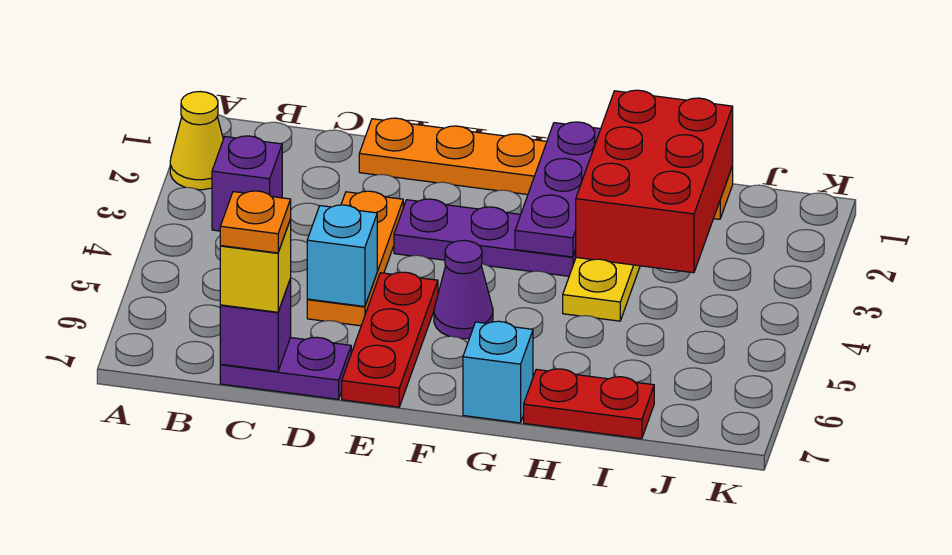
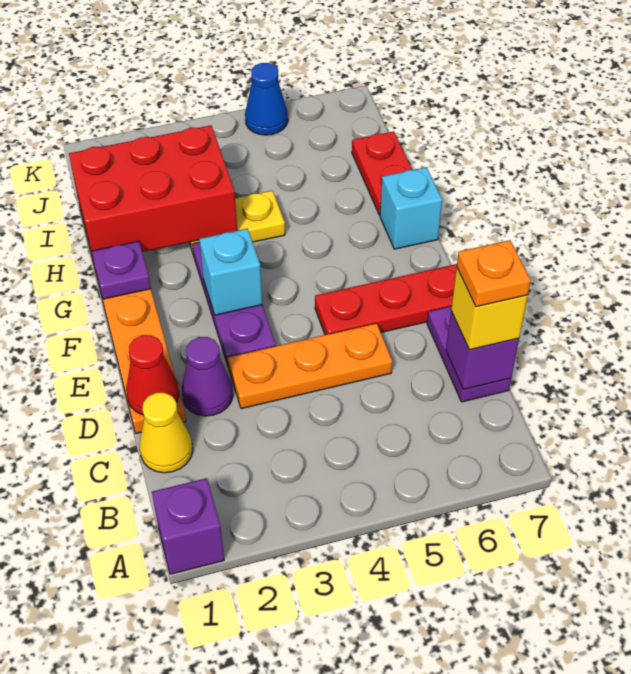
yellow 1x1 cone [170,92,223,190] -> yellow 1x1 cone moved to [140,393,193,473]
purple 1x1 brick [212,136,282,231] -> purple 1x1 brick moved to [152,478,224,574]
none -> red 1x1 cone [126,335,179,415]
cyan 1x1 brick [307,205,377,306] -> cyan 1x1 brick moved to [199,229,262,315]
purple 1x1 cone [434,240,493,339] -> purple 1x1 cone moved to [182,337,233,416]
purple 1x3 plate [515,122,600,257] -> purple 1x1 plate [92,241,151,299]
none -> blue 1x1 cone [245,63,288,135]

